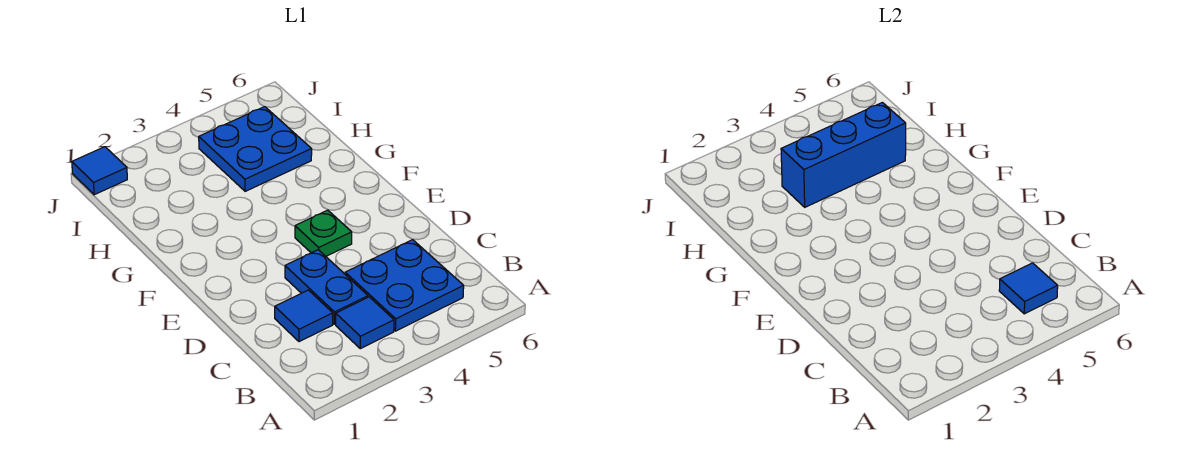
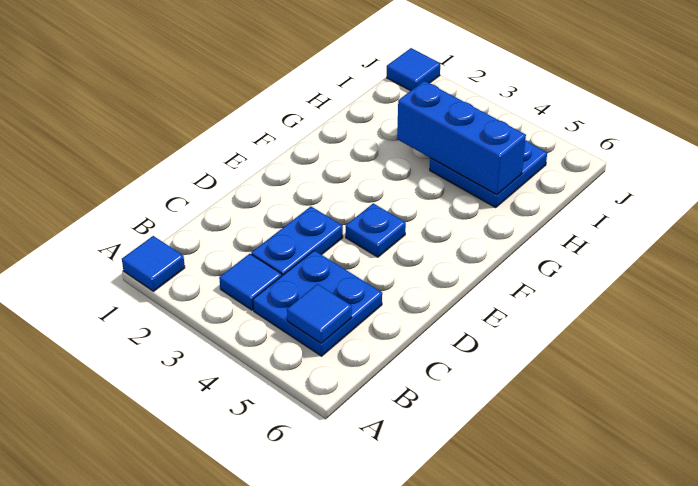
blue 1x1 tile [275,290,333,342] -> blue 1x1 tile moved to [122,236,185,291]
green 1x1 plate [295,210,352,256] -> blue 1x1 plate [346,203,406,257]

